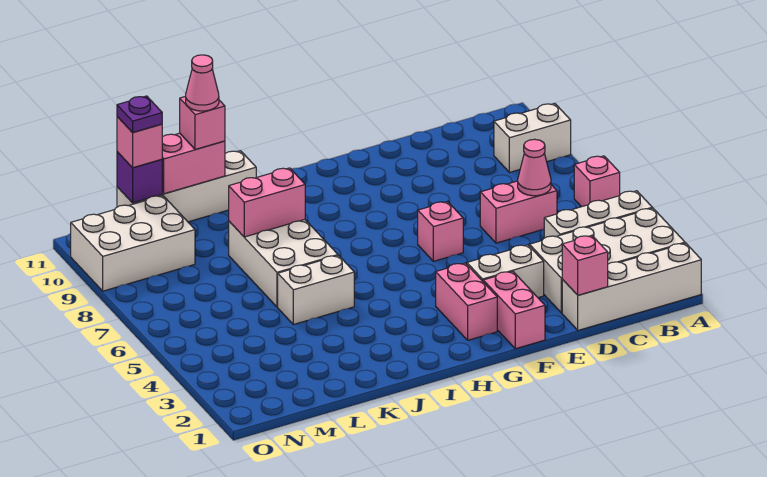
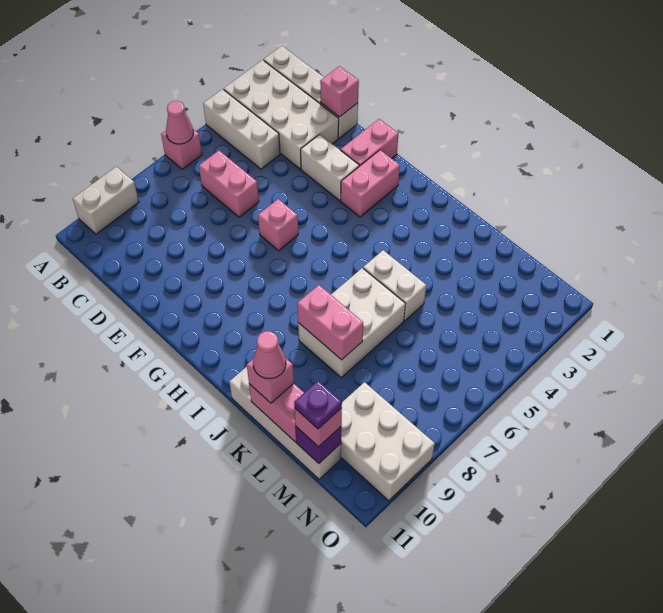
white 1x2 brick [494,104,571,173] -> white 1x2 brick turned to [73,167,139,234]
pink 1x1 cone [518,139,551,196] -> pink 1x1 cone moved to [166,101,193,144]

